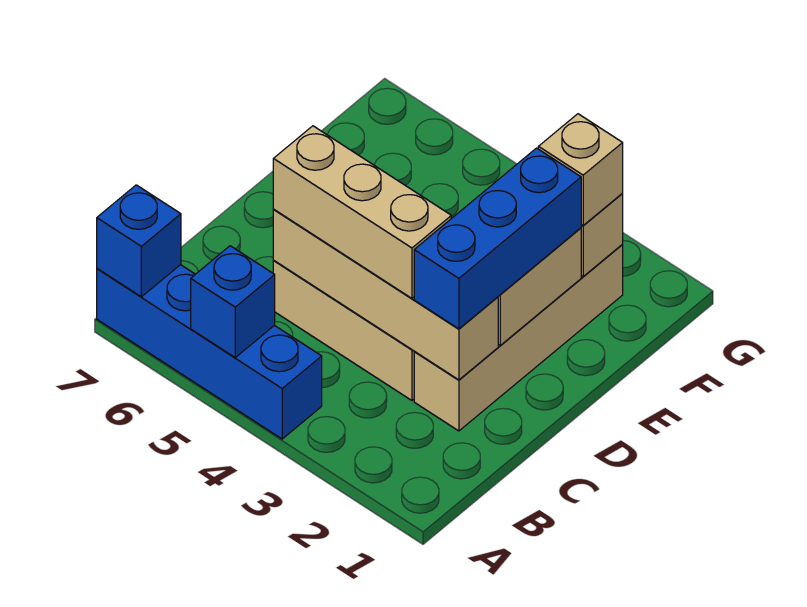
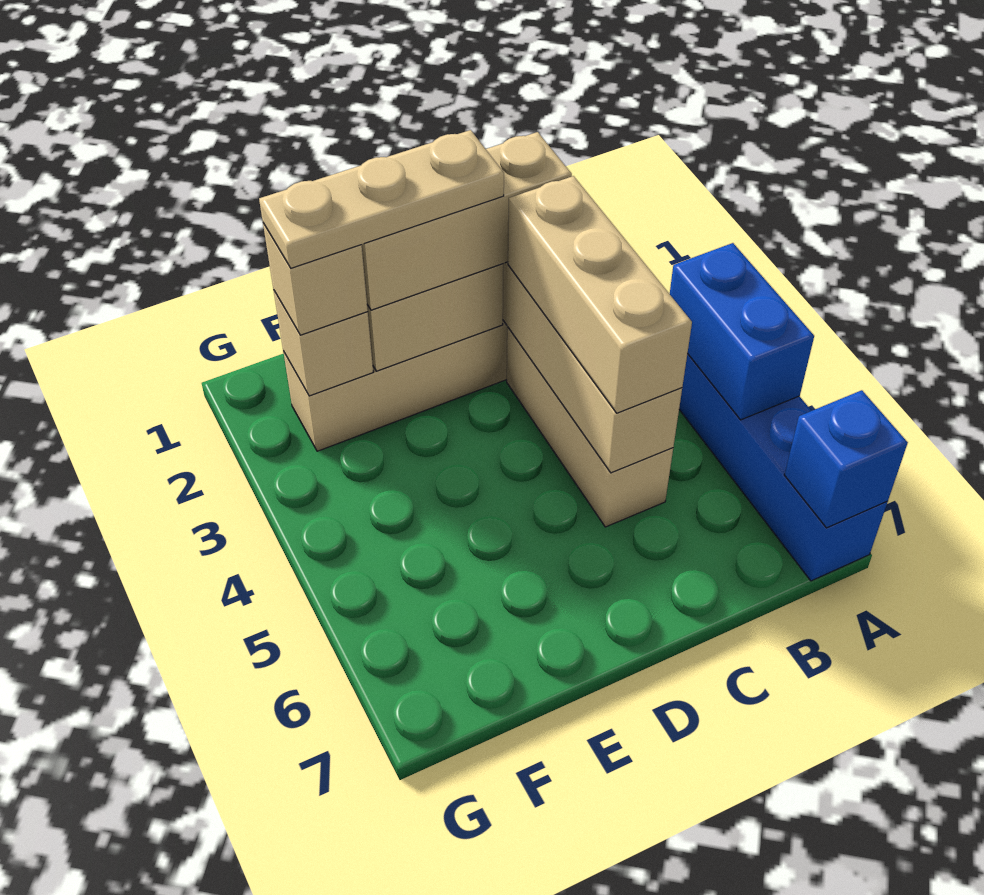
blue 1x1 brick [191,246,275,357] -> blue 1x2 brick [670,243,814,420]
blue 1x3 brick [414,148,581,329] -> tan 1x3 brick [362,132,572,310]
none -> tan 1x3 plate [259,130,504,268]

